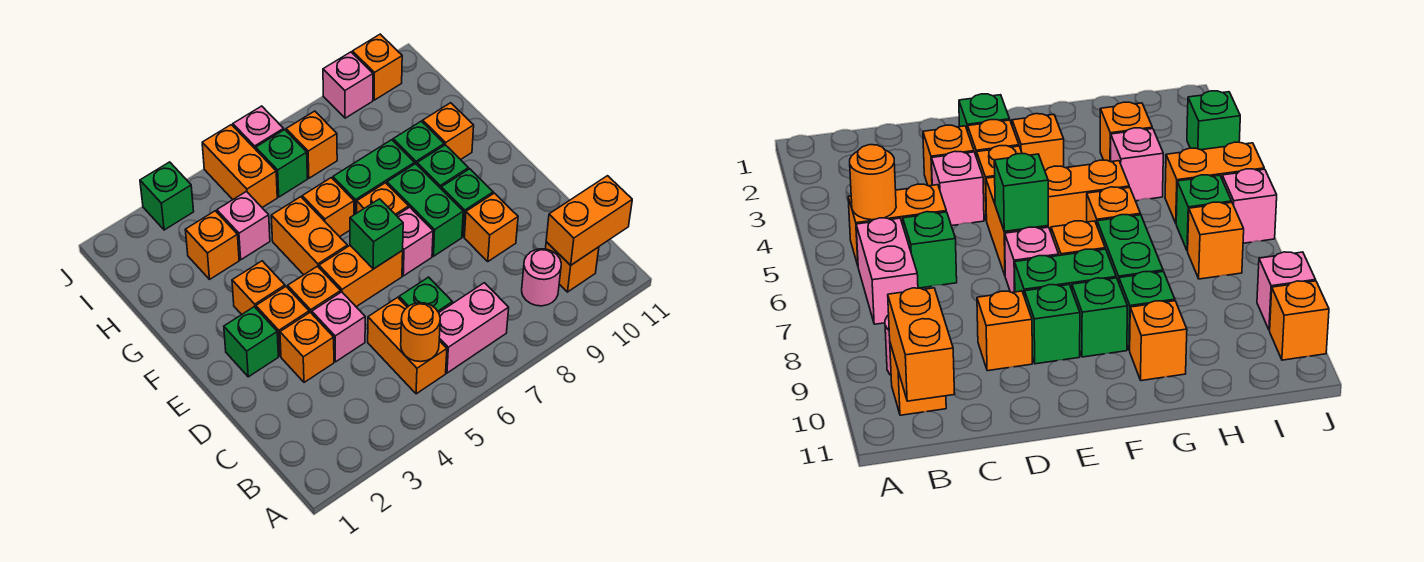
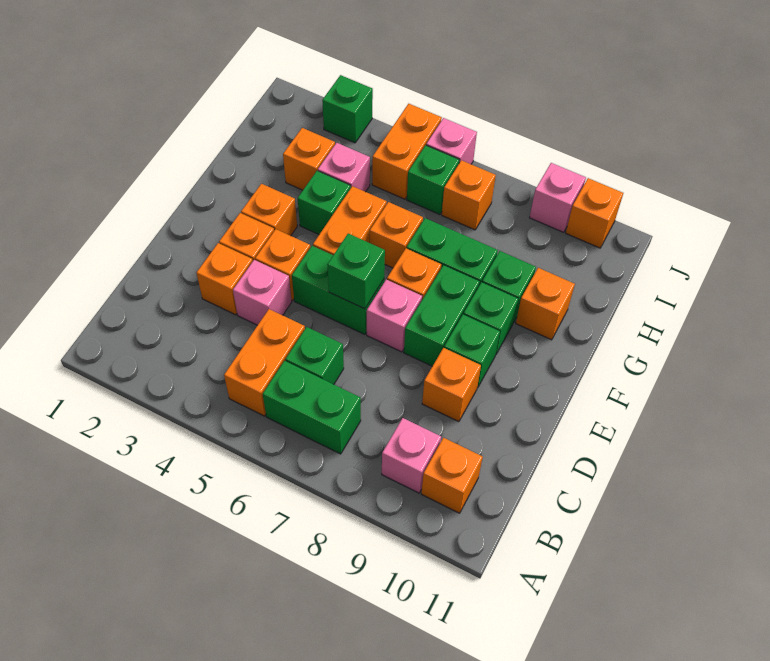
orange 1x1 round brick [401,303,440,362] -> none
pink 1x2 brick [439,283,509,373] -> green 1x2 brick [263,361,361,454]
pink 1x1 round brick [522,249,561,306] -> pink 1x1 brick [382,418,441,493]
orange 1x2 brick [546,176,632,265] -> none
green 1x1 brick [224,307,278,377] -> green 1x1 brick moved to [298,171,351,234]
orange 1x2 brick [319,245,403,307] -> green 1x2 brick [292,246,384,334]

